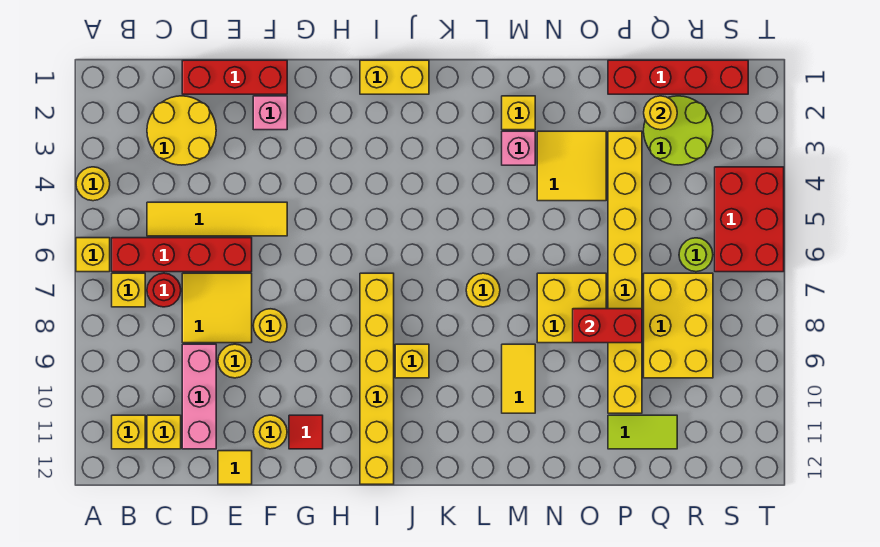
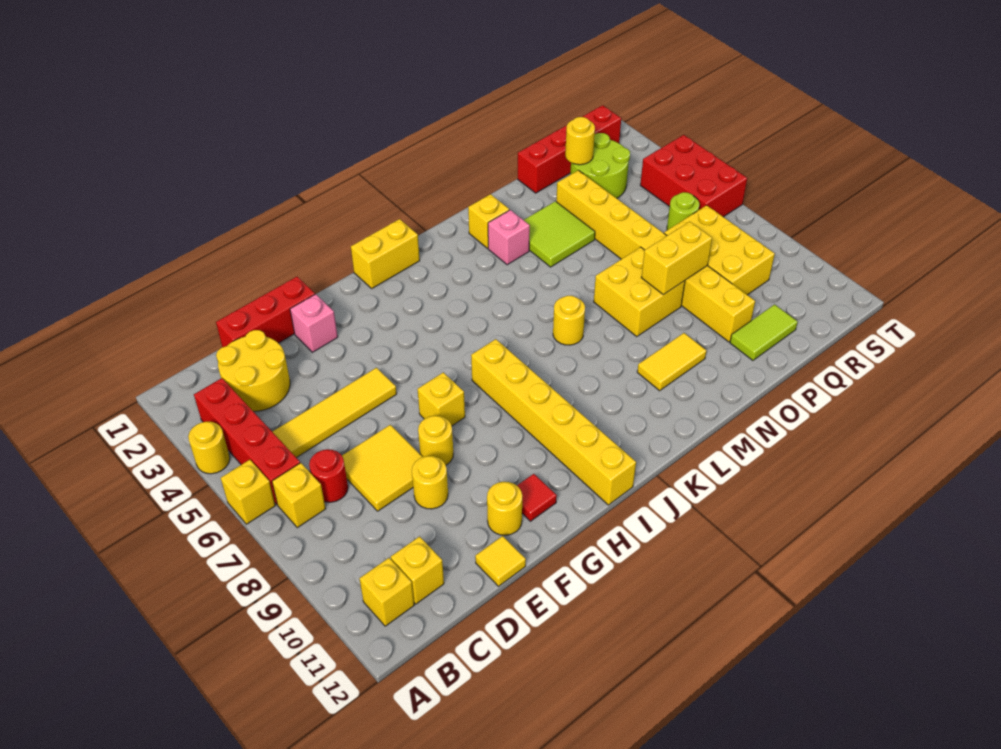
red 1x4 brick [112,238,252,272] -> red 1x4 brick turned to [194,378,300,504]
pink 1x3 brick [182,344,216,449] -> none
yellow 1x1 brick [395,344,429,378] -> yellow 1x1 brick moved to [417,372,465,426]
yellow 1x2 tile [502,344,535,413] -> yellow 1x2 tile turned to [637,333,706,391]
yellow 2x2 tile [537,131,606,201] -> lime 2x2 tile [524,201,595,267]
red 1x2 brick [573,309,642,343] -> yellow 1x2 brick [641,222,712,295]

